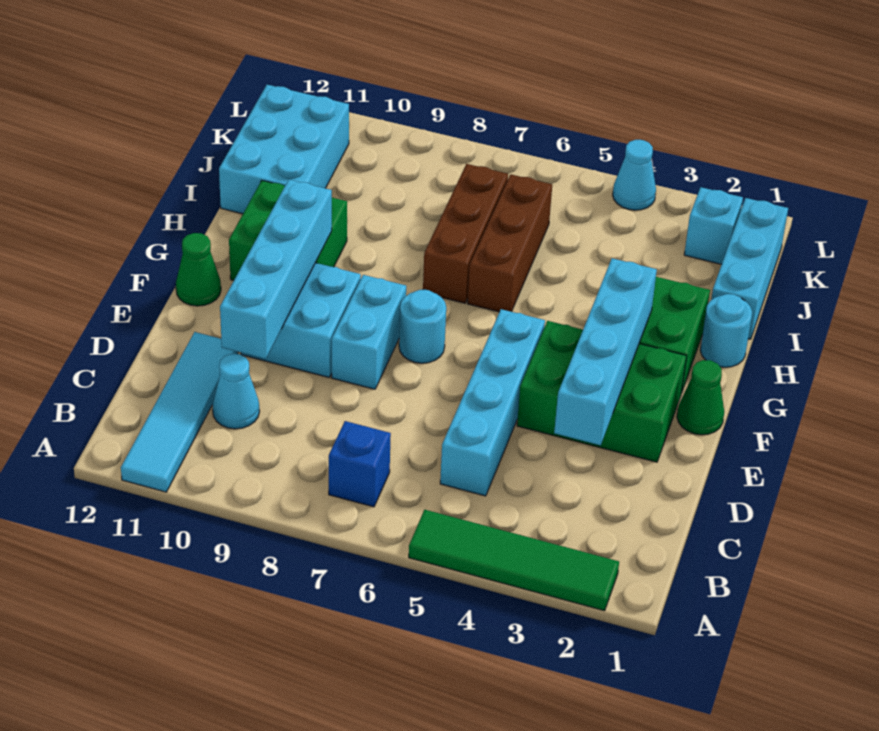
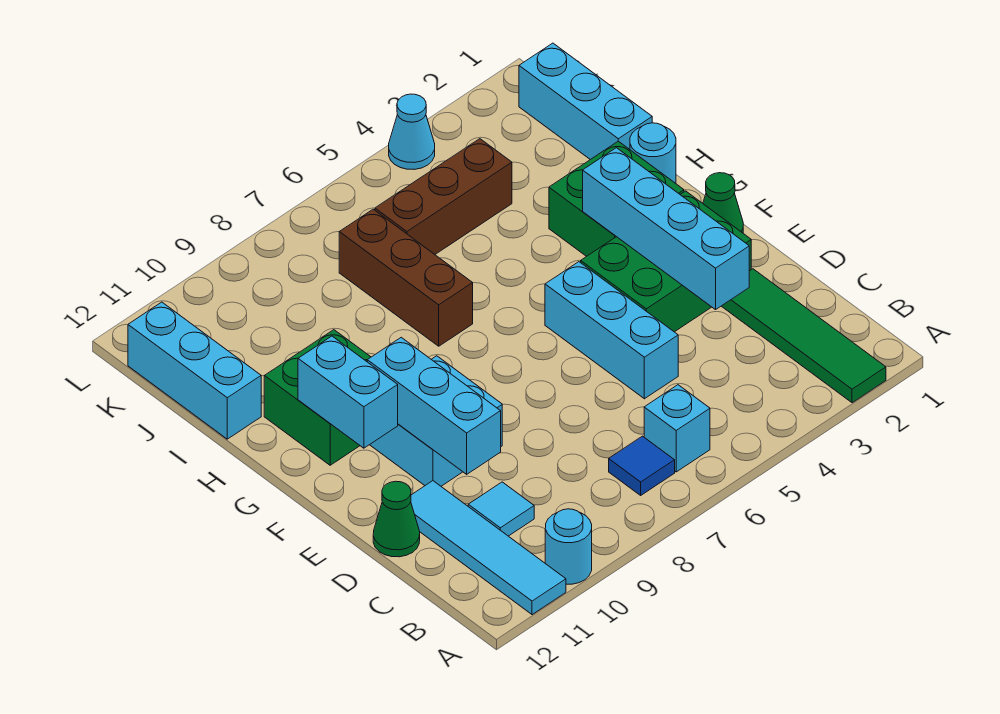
green 1x4 tile [409,510,619,611] -> green 1x4 tile turned to [722,269,886,403]
blue 1x1 brick [329,421,391,507] -> blue 1x1 tile [609,436,675,495]
cyan 1x4 brick [440,309,545,496] -> cyan 1x3 brick [545,262,678,399]
cyan 1x1 cone [212,354,260,429] -> cyan 1x1 tile [468,482,534,536]
cyan 1x4 brick [220,180,332,359] -> cyan 1x3 brick [367,337,501,474]
cyan 1x2 brick [332,275,406,389] -> cyan 1x2 brick moved to [298,336,398,448]
cyan 1x1 round brick [399,290,446,363] -> cyan 1x1 round brick moved to [545,509,592,584]
green 1x1 cone [176,233,221,306] -> green 1x1 cone moved to [373,481,420,557]
brown 1x3 brick [468,174,552,312] -> brown 1x3 brick turned to [375,139,512,254]
cyan 2x3 brick [219,85,349,214] -> cyan 1x3 brick [128,302,261,439]
cyan 1x1 brick [684,187,743,264] -> cyan 1x1 brick moved to [644,385,710,472]

